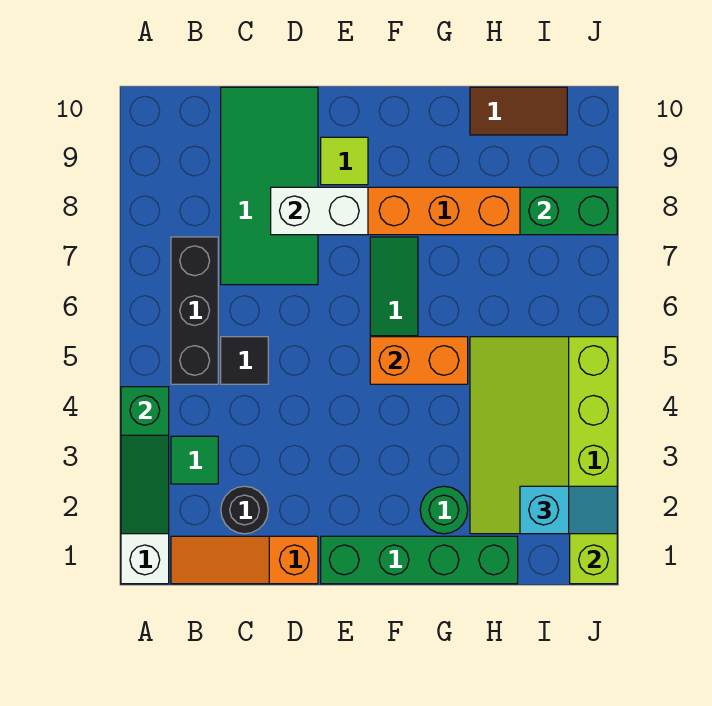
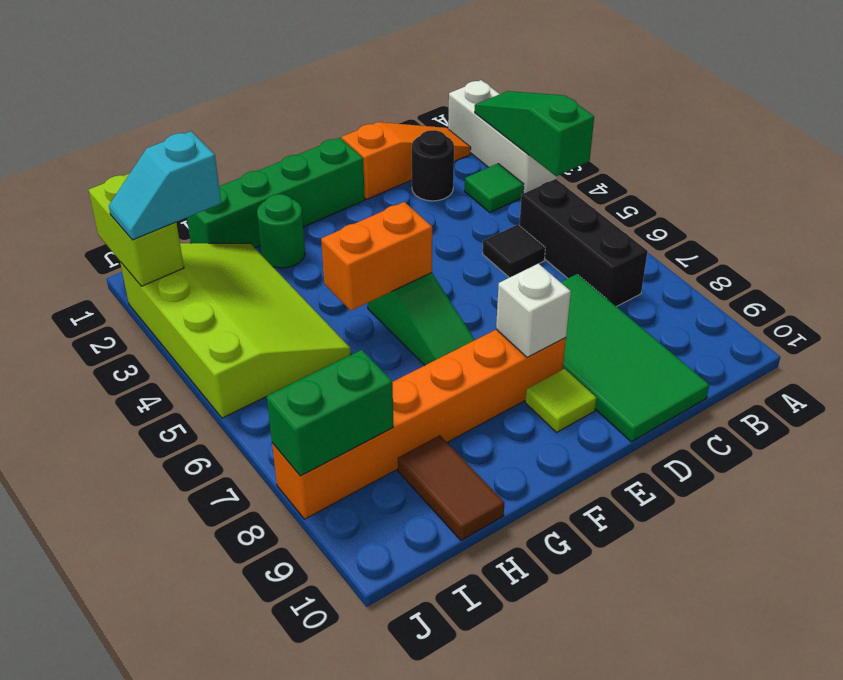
white 1x2 brick [271,187,368,235] -> white 1x1 brick [496,264,571,358]
brown 1x2 tile [470,87,567,135] -> brown 1x2 tile turned to [398,435,504,540]

